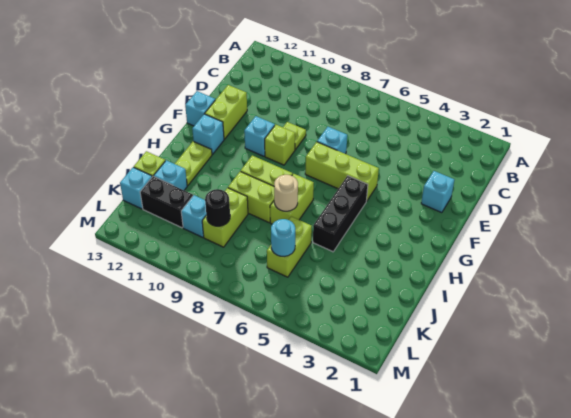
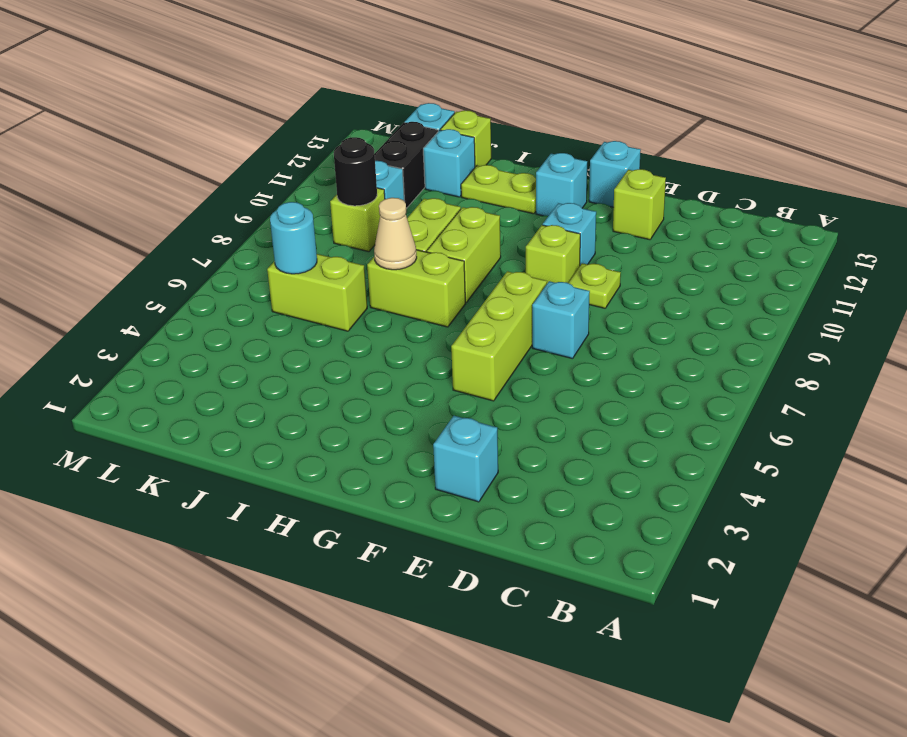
lime 1x2 brick [205,85,247,139] -> lime 1x1 brick [613,169,666,240]
black 1x3 brick [313,176,368,252] -> none
tan 1x1 round brick [274,175,298,211] -> tan 1x1 cone [374,198,417,270]
lime 1x2 brick [202,188,248,247] -> lime 1x1 brick [330,188,385,252]

